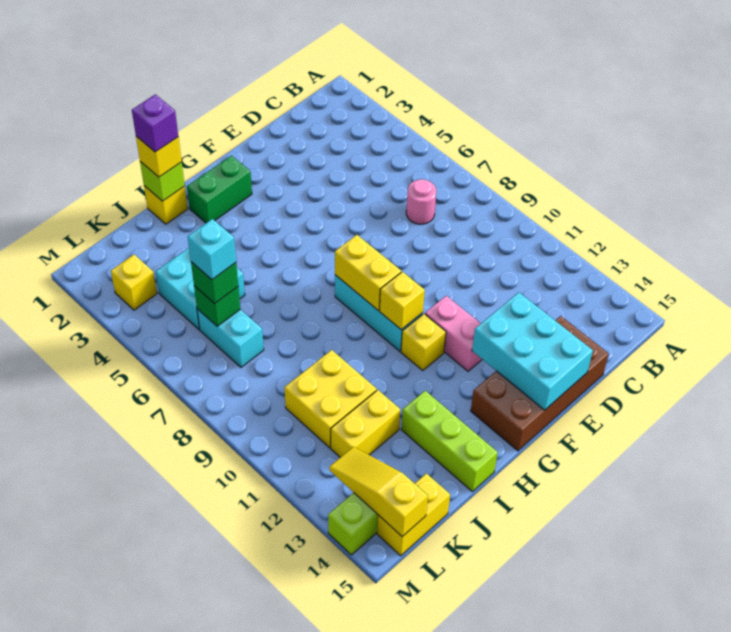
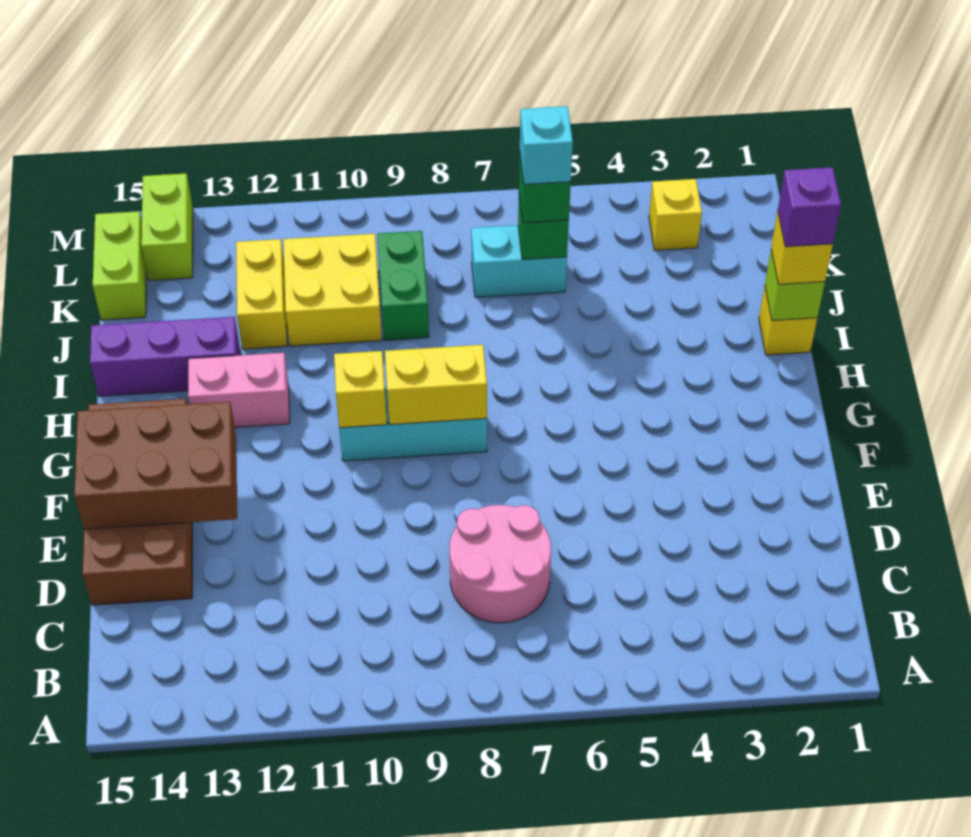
pink 1x1 round brick [406,179,436,224] -> pink 2x2 round brick [450,505,551,623]
cyan 2x3 brick [472,293,593,410] -> brown 2x3 brick [74,402,237,529]
pink 1x2 brick [425,296,482,371] -> pink 1x2 brick moved to [188,353,290,427]
green 1x2 brick [187,156,252,223] -> green 1x2 brick moved to [378,231,429,340]
yellow 1x1 brick [401,314,446,370] -> none
lime 1x3 brick [401,391,498,491] -> purple 1x3 brick [90,317,240,396]
cyan 2x2 brick [156,248,245,329] -> none
yellow 1x2 brick [377,473,450,556] -> lime 1x2 brick [93,211,147,320]
yellow 1x3 slope [329,447,428,537] -> none

